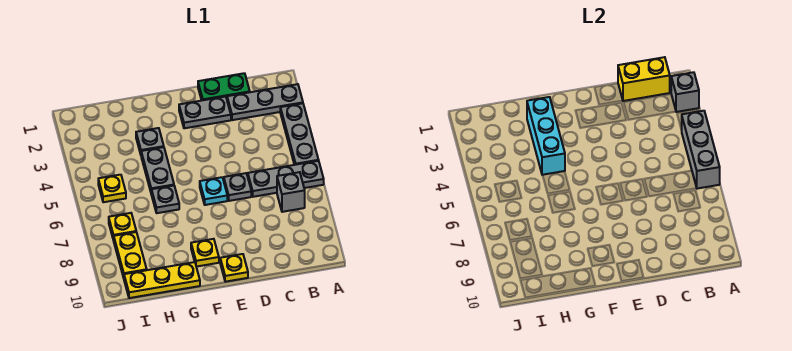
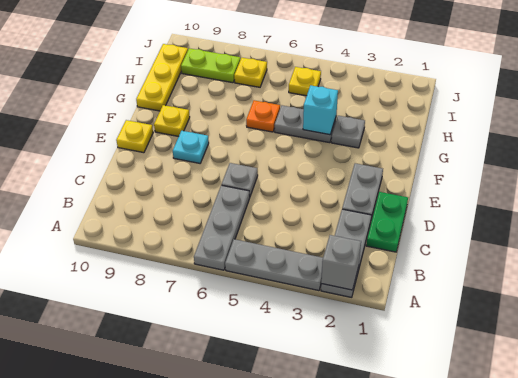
grey 1x3 brick [682,111,720,189] -> none
yellow 1x2 brick [618,57,670,101] -> none
grey 1x1 brick [277,172,305,212] -> none
cyan 1x1 plate [200,177,227,205] -> cyan 1x1 plate moved to [173,131,209,163]
cyan 1x3 brick [527,97,565,175] -> cyan 1x1 brick [303,85,338,135]
grey 1x1 plate [151,186,179,213] -> orange 1x1 plate [246,100,280,132]
yellow 1x2 plate [114,232,147,278] -> lime 1x2 plate [181,48,240,83]

